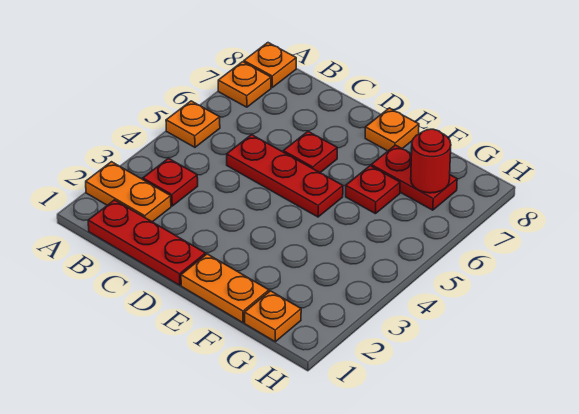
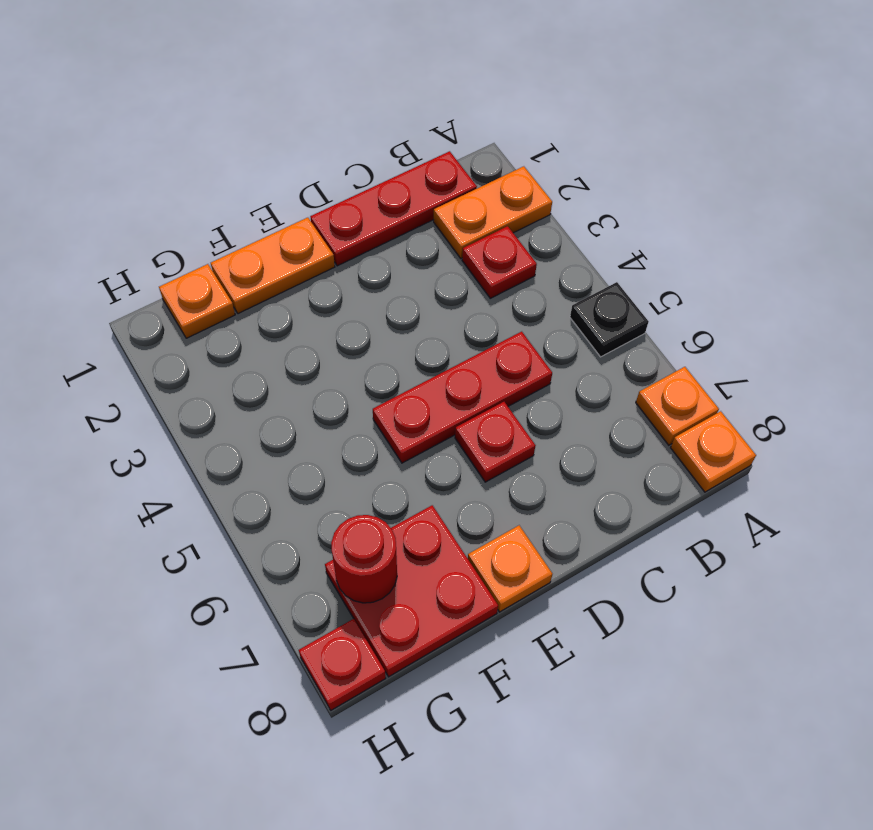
orange 1x1 plate [166,101,220,147] -> black 1x1 plate [570,282,649,357]
red 1x1 plate [346,166,400,214] -> red 1x1 plate moved to [299,619,386,710]
red 1x2 plate [371,145,457,210] -> red 2x2 plate [325,505,498,677]

